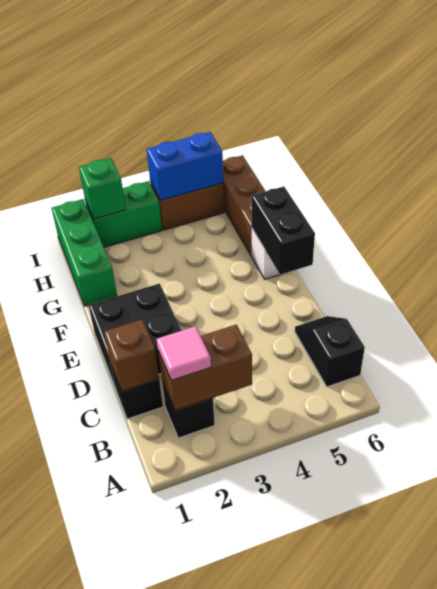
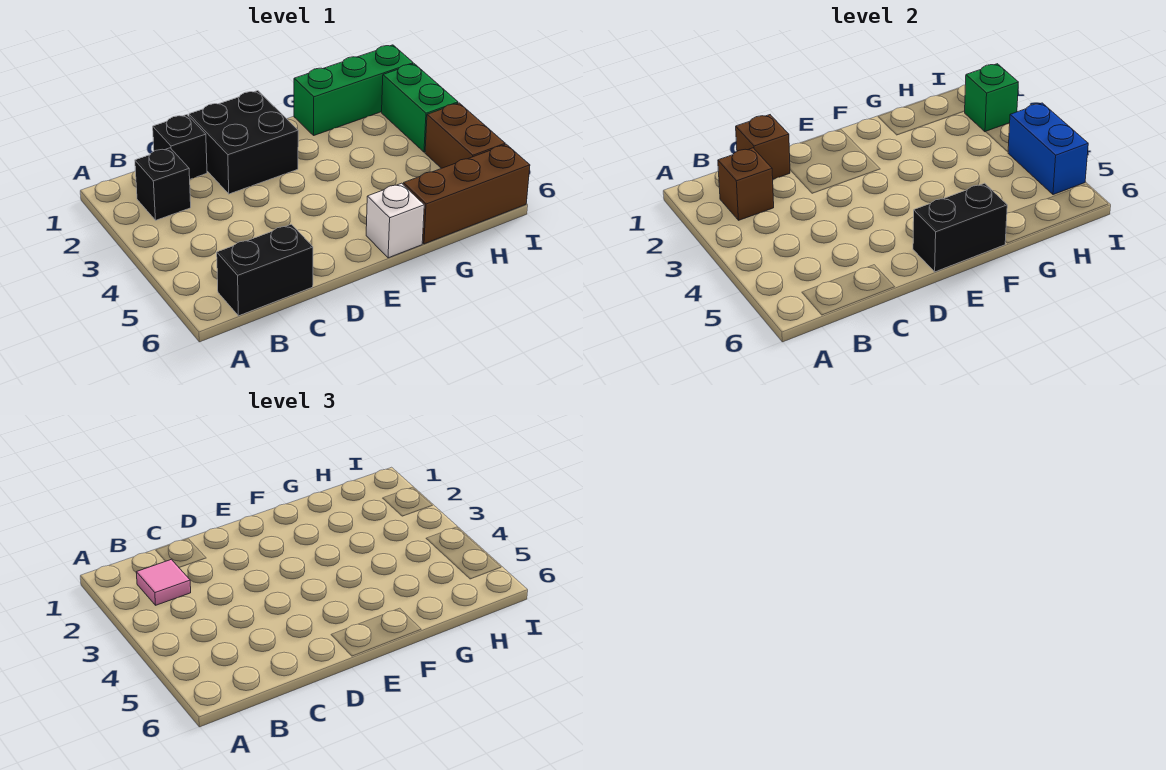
brown 1x2 brick [158,325,252,411] -> brown 1x1 brick [718,148,774,220]
black 1x2 slope [295,316,365,387] -> black 1x2 brick [217,224,313,316]

